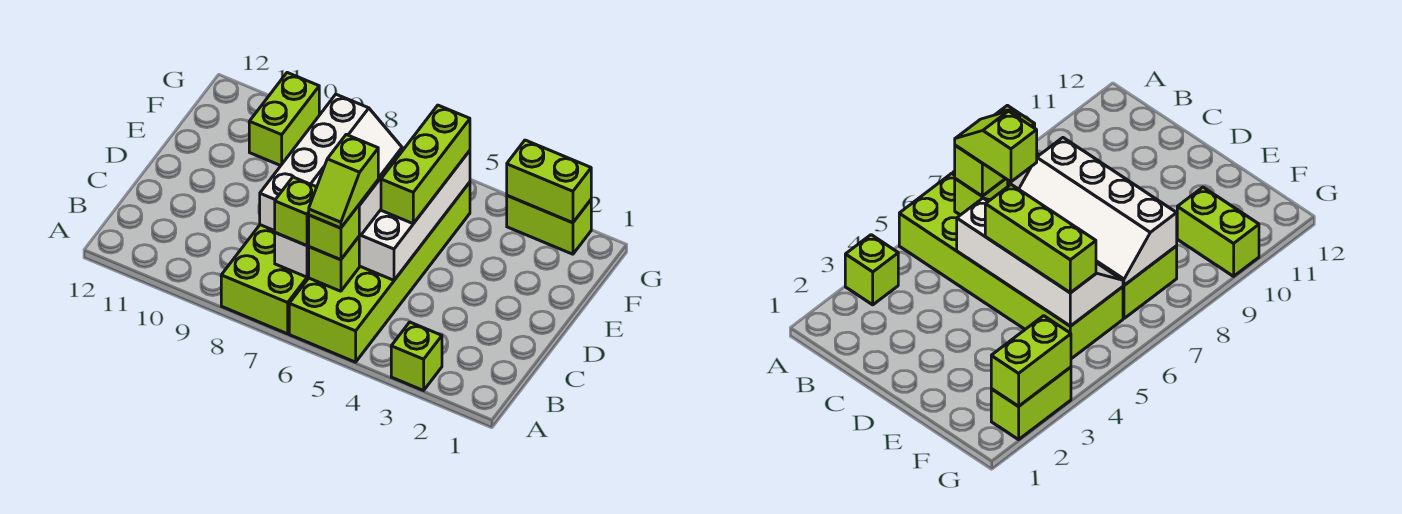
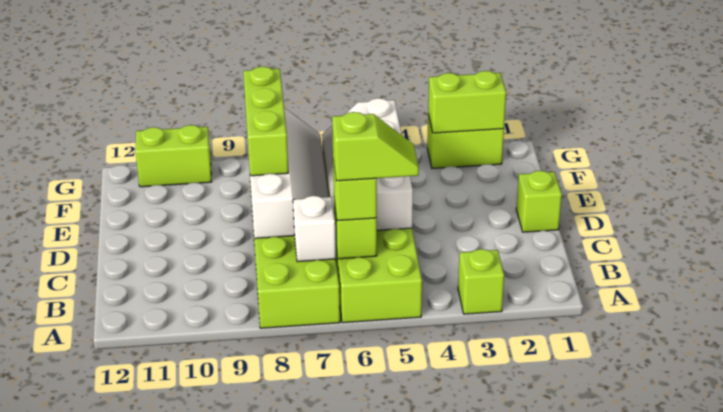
lime 1x2 slope [309,135,378,228] -> lime 1x2 slope turned to [332,112,419,181]
lime 1x1 brick [275,177,317,246] -> lime 1x1 brick moved to [516,171,562,232]
lime 1x3 brick [381,105,470,224] -> lime 1x3 brick moved to [243,67,288,176]
lime 1x2 brick [249,73,319,166] -> lime 1x2 brick turned to [135,125,212,187]

